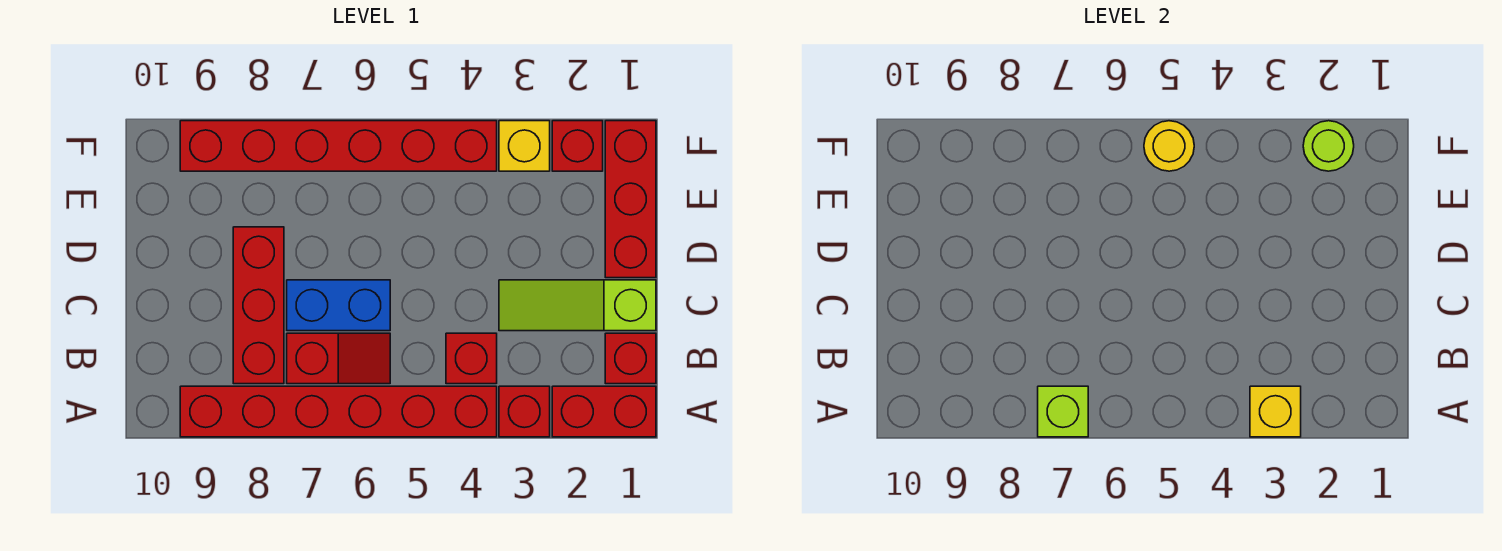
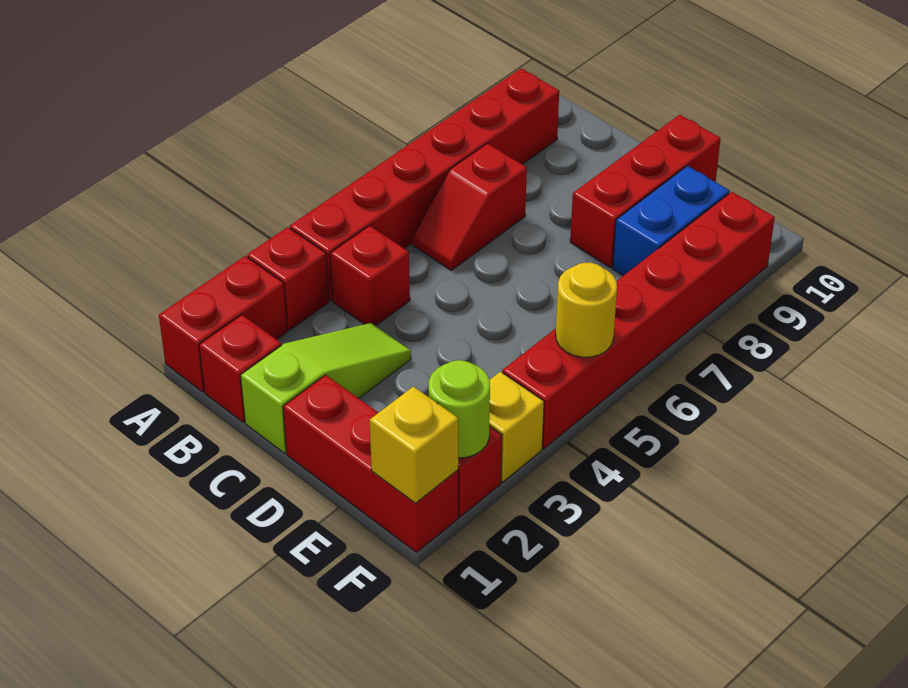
yellow 1x1 brick [1250,386,1301,437] -> yellow 1x1 brick moved to [370,386,458,503]
lime 1x1 brick [1038,386,1088,437] -> none
red 1x3 brick [233,227,284,384] -> red 1x3 brick turned to [570,115,721,268]
blue 1x2 brick [287,280,390,331] -> blue 1x2 brick moved to [613,166,729,276]

